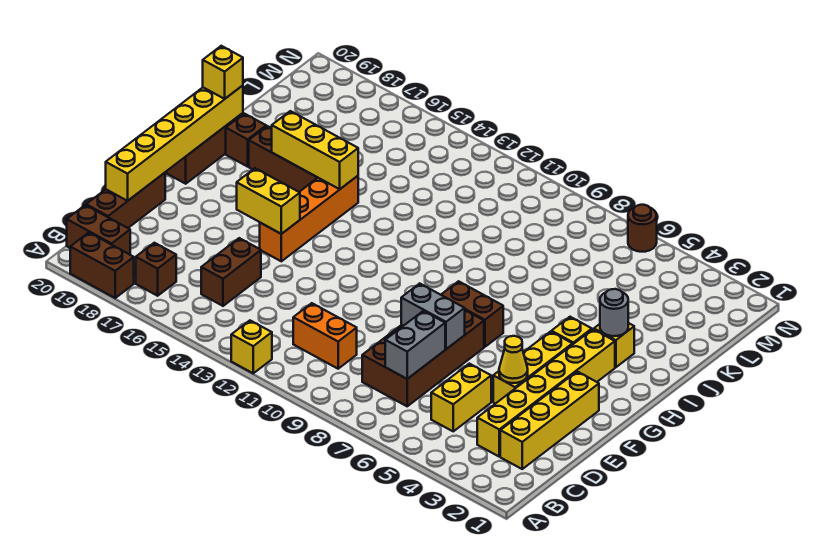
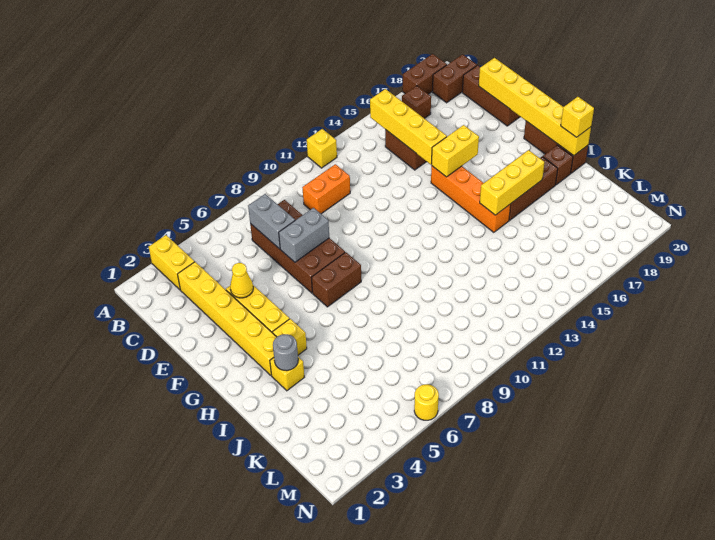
yellow 1x4 brick [500,372,599,469] -> yellow 1x4 brick moved to [370,89,447,164]
yellow 1x2 brick [431,364,491,431] -> yellow 1x2 brick moved to [149,235,194,290]
brown 1x1 round brick [628,205,657,252] -> yellow 1x1 round brick [414,384,439,420]

